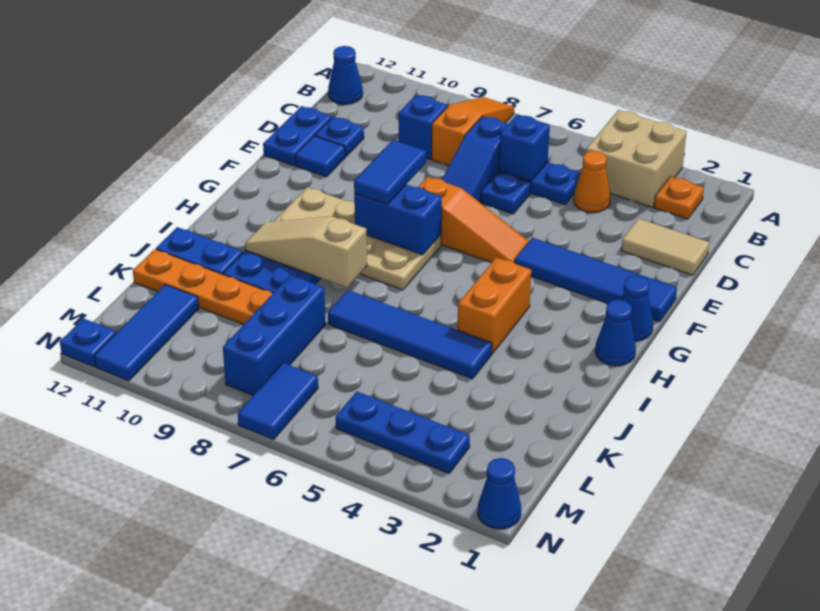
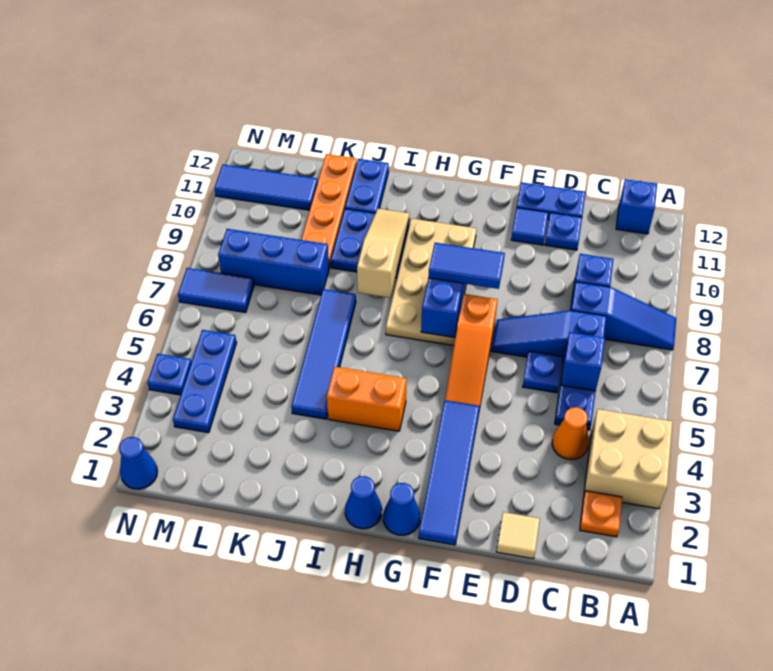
orange 1x3 slope [432,97,514,166] -> blue 1x3 slope [571,282,676,350]
blue 1x1 cone [328,46,363,104] -> blue 1x1 brick [616,179,657,234]
tan 1x2 tile [621,218,709,275] -> tan 1x1 tile [497,512,540,559]
blue 1x1 plate [60,318,116,367] -> blue 1x1 plate moved to [147,354,191,395]

